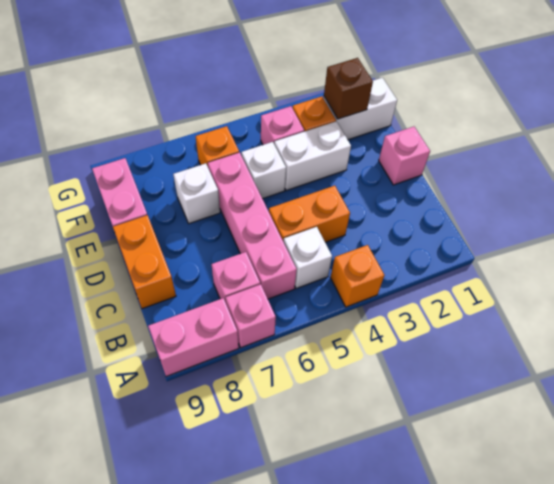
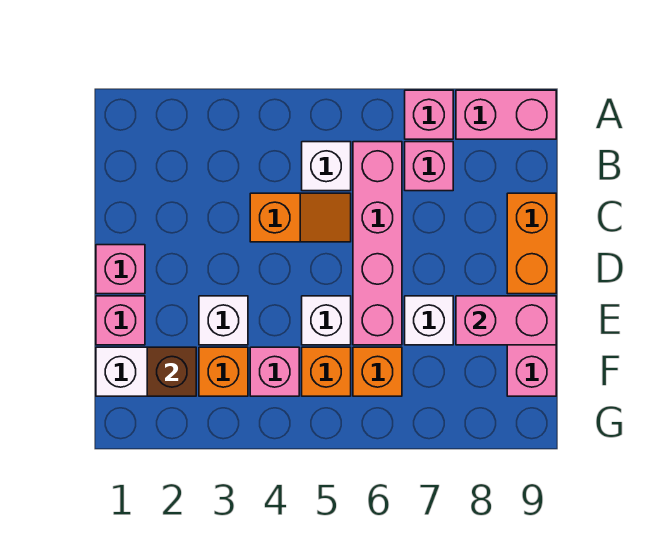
orange 1x1 brick [331,245,384,307] -> orange 1x1 brick moved to [302,347,351,396]
orange 1x2 brick [269,186,350,242] -> orange 1x2 slope [250,193,351,242]
none -> pink 1x1 brick [96,296,145,345]
white 1x2 brick [274,121,351,190] -> white 1x1 brick [199,296,248,345]
none -> pink 1x2 brick [456,296,556,345]

